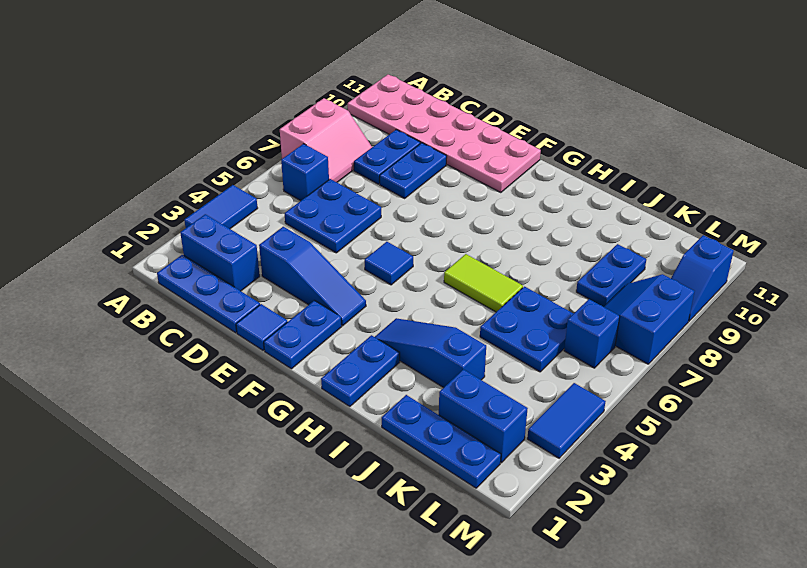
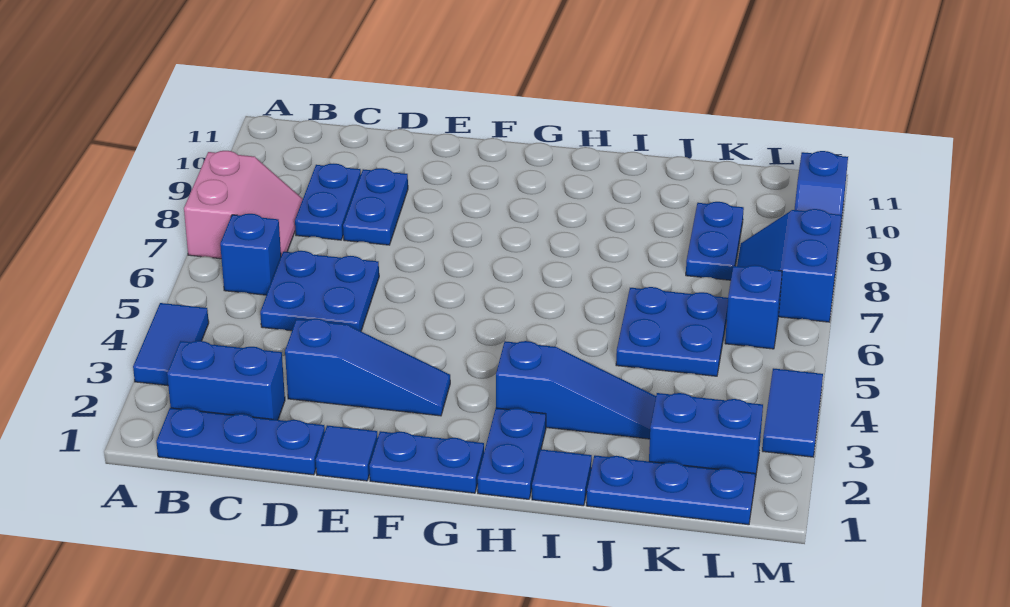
pink 2x6 plate [348,74,541,193] -> none
blue 1x2 plate [264,300,342,369] -> blue 1x2 plate turned to [369,431,484,493]
blue 1x1 tile [365,242,413,285] -> blue 1x1 tile moved to [532,449,592,506]
blue 1x3 slope [375,318,486,388] -> blue 1x3 slope turned to [496,341,656,439]
lime 1x2 tile [444,254,523,312] -> none

